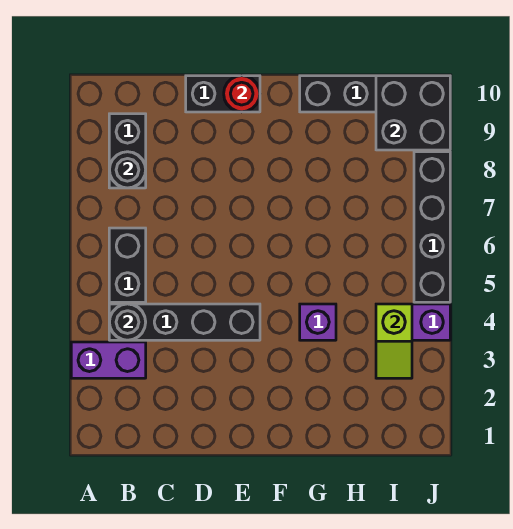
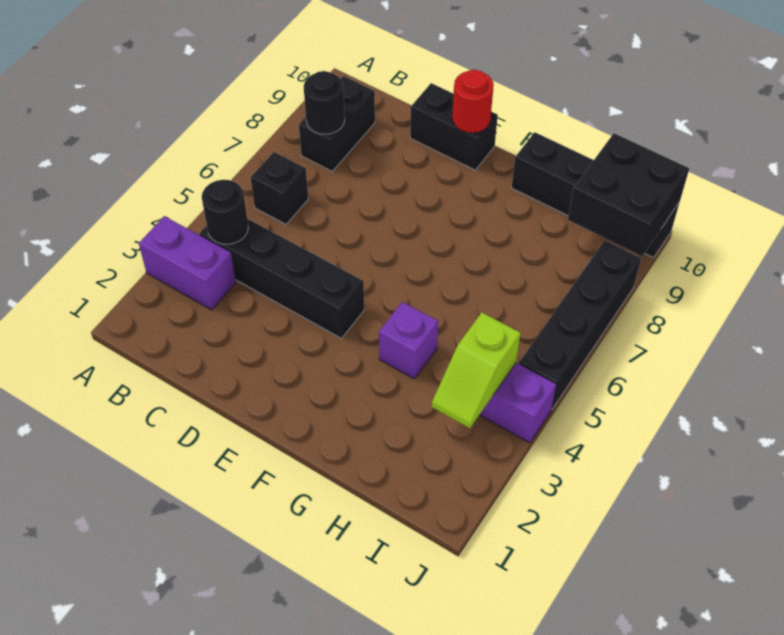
black 1x2 brick [109,228,146,302] -> black 1x1 brick [251,152,308,224]

